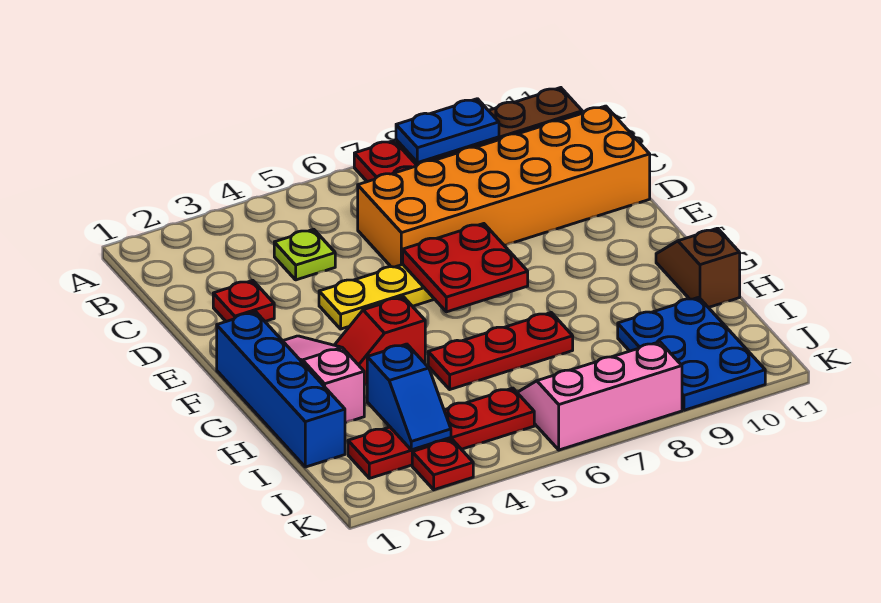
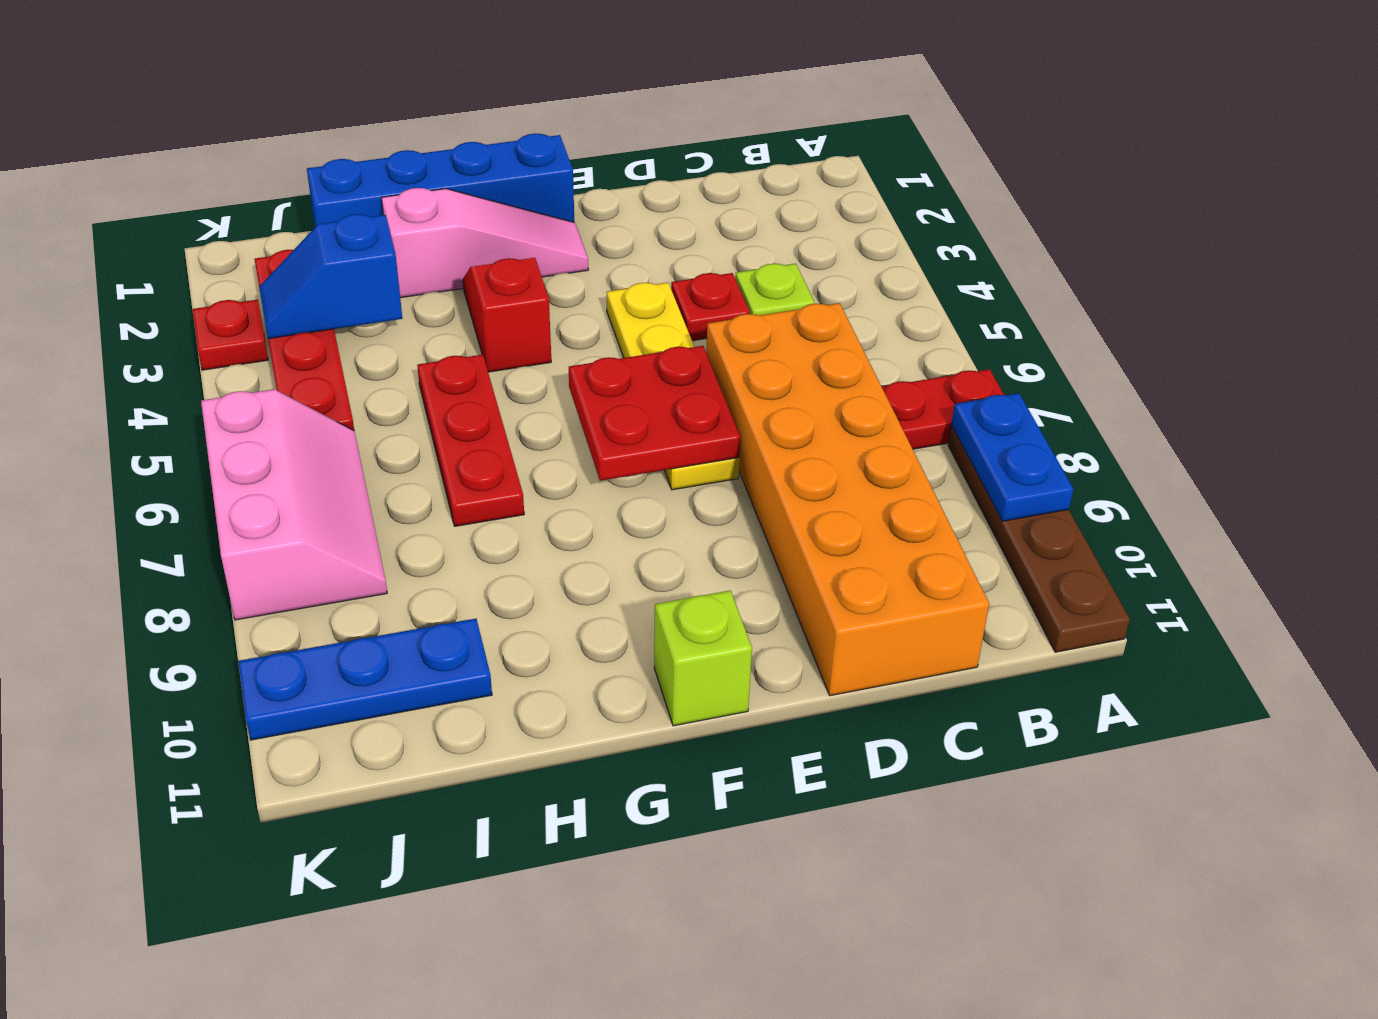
red 1x1 plate [213,280,274,322] -> red 1x1 plate moved to [671,273,750,341]
none -> lime 1x1 brick [654,591,752,726]
brown 1x2 slope [656,228,740,308] -> none
blue 2x3 plate [618,297,765,410] -> blue 1x3 plate [238,619,492,740]

